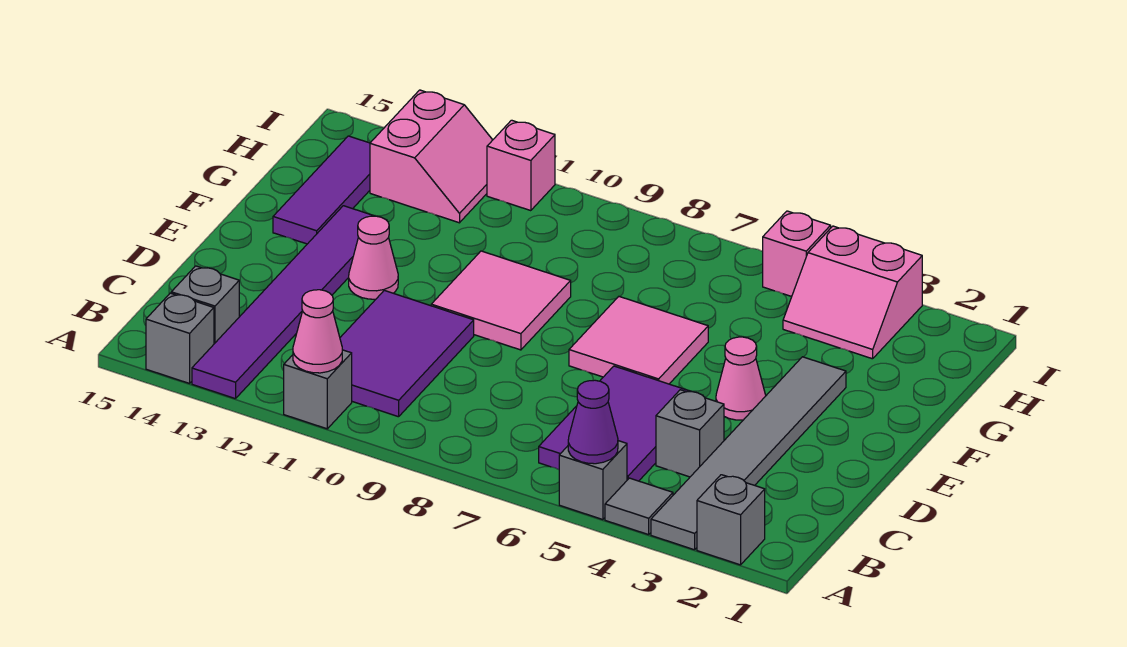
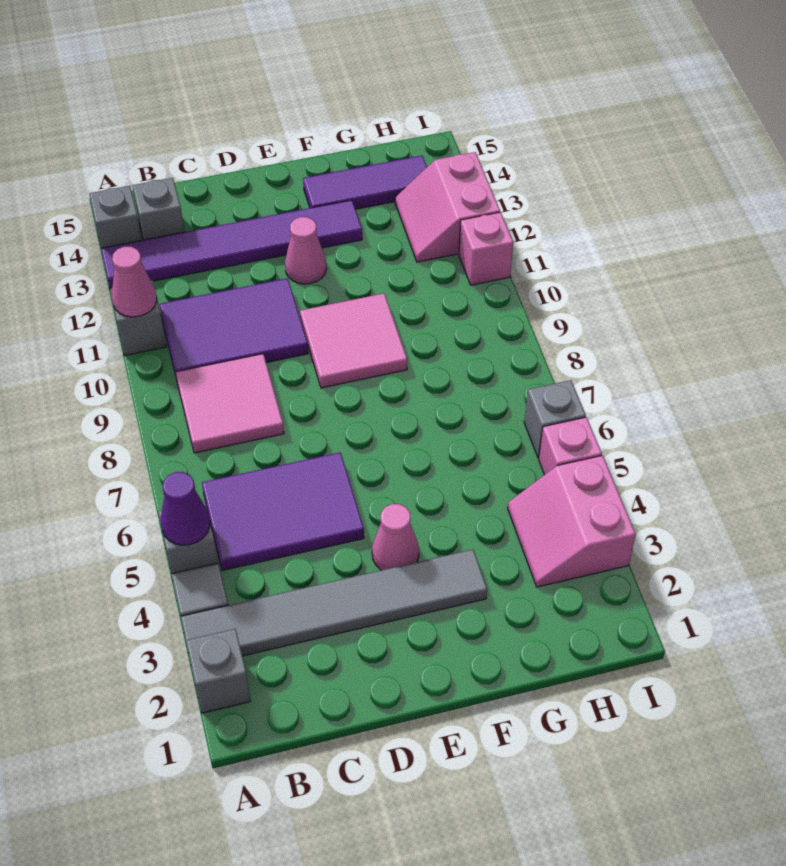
grey 1x1 brick [656,390,724,477] -> grey 1x1 brick moved to [524,380,586,458]
pink 2x2 tile [569,297,708,384] -> pink 2x2 tile moved to [175,354,284,453]
pink 2x2 slope [370,90,492,223] -> pink 2x2 slope turned to [395,152,500,262]

